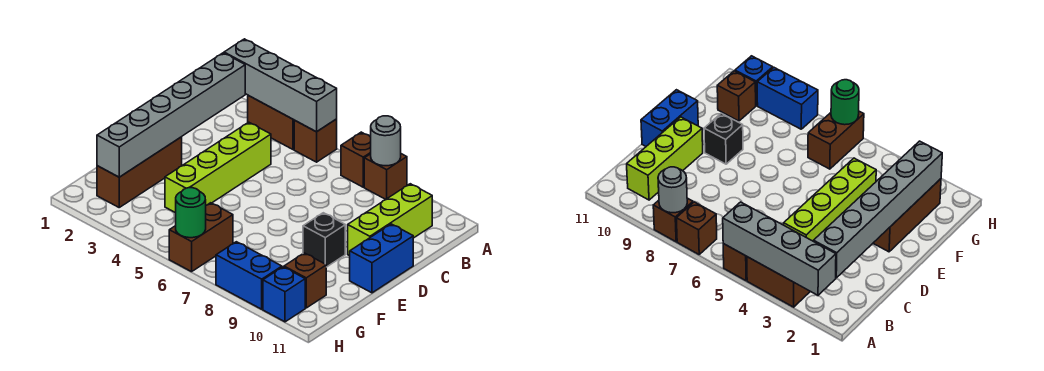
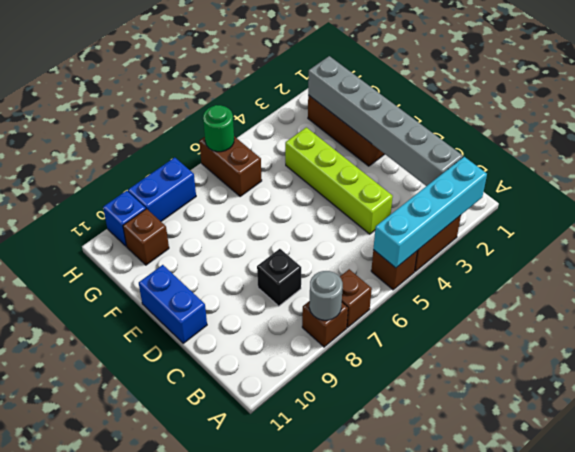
grey 1x4 brick [224,39,337,132] -> cyan 1x4 brick [373,157,487,268]
lime 1x3 brick [348,184,432,256] -> none
black 1x1 brick [303,213,345,267] -> black 1x1 brick moved to [257,249,301,306]

